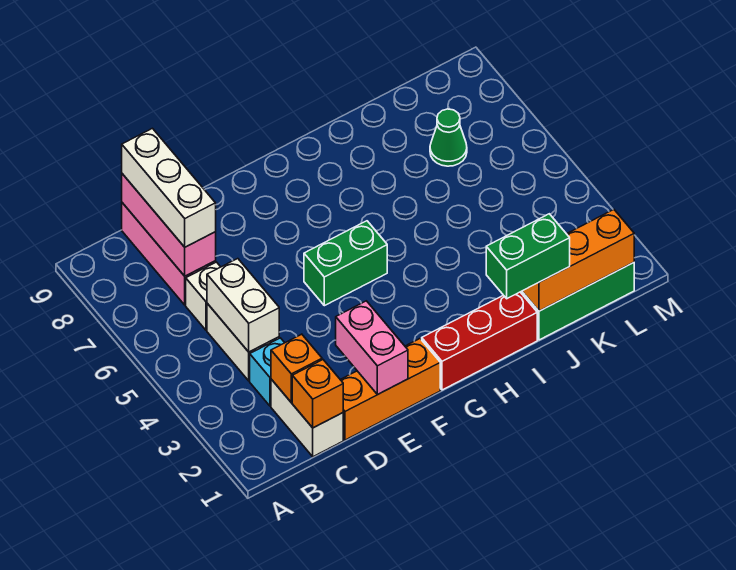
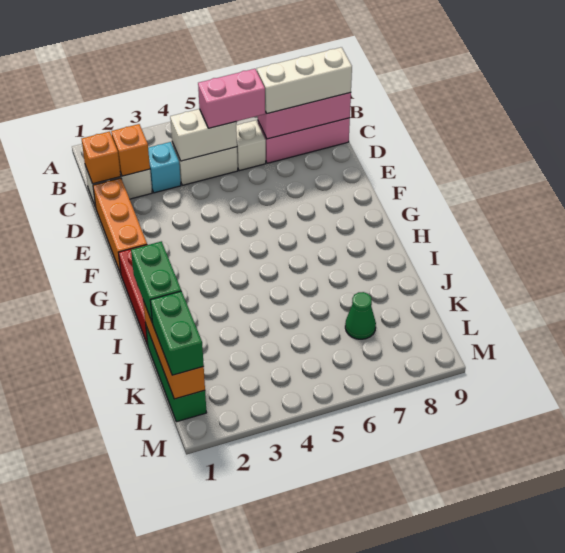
pink 1x2 brick [336,301,408,394] -> pink 1x2 brick moved to [198,69,265,128]
green 1x2 brick [304,221,387,306] -> green 1x2 brick moved to [150,291,204,375]

